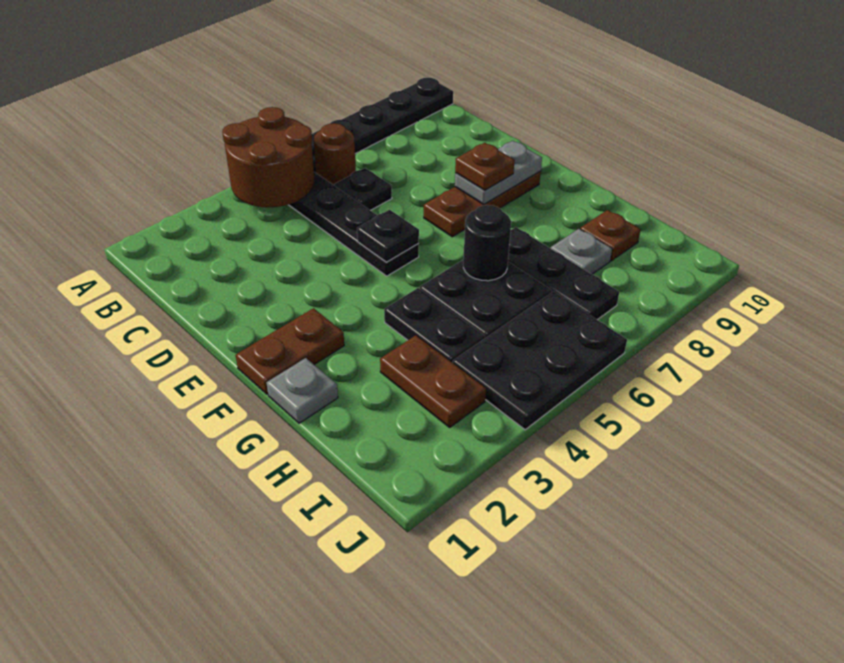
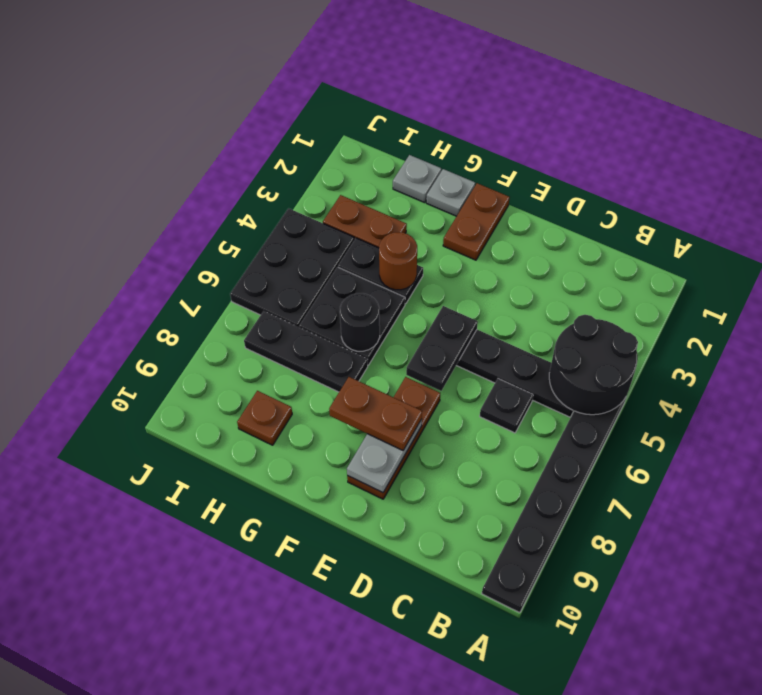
brown 2x2 round brick [222,107,315,207] -> black 2x2 round brick [549,315,638,415]
brown 1x1 round brick [314,123,356,186] -> brown 1x1 round brick moved to [379,232,417,290]
black 1x1 plate [357,210,419,262] -> black 1x2 plate [406,306,478,391]
brown 1x1 plate [455,143,515,190] -> brown 1x2 plate [329,377,422,450]
grey 1x1 plate [550,229,612,274] -> grey 1x1 plate moved to [393,155,441,203]

